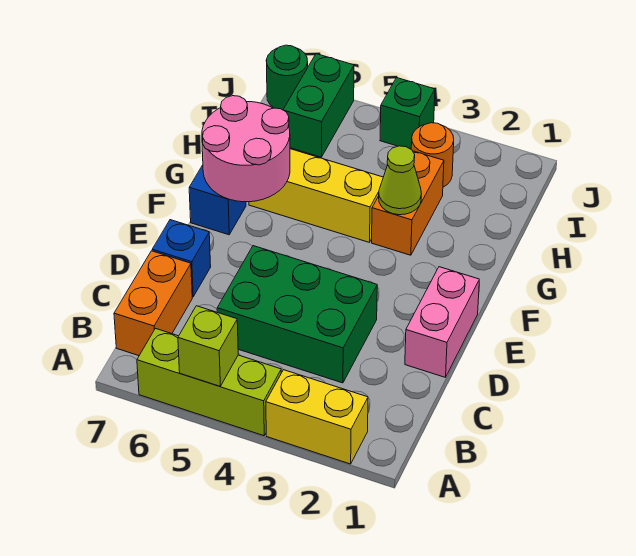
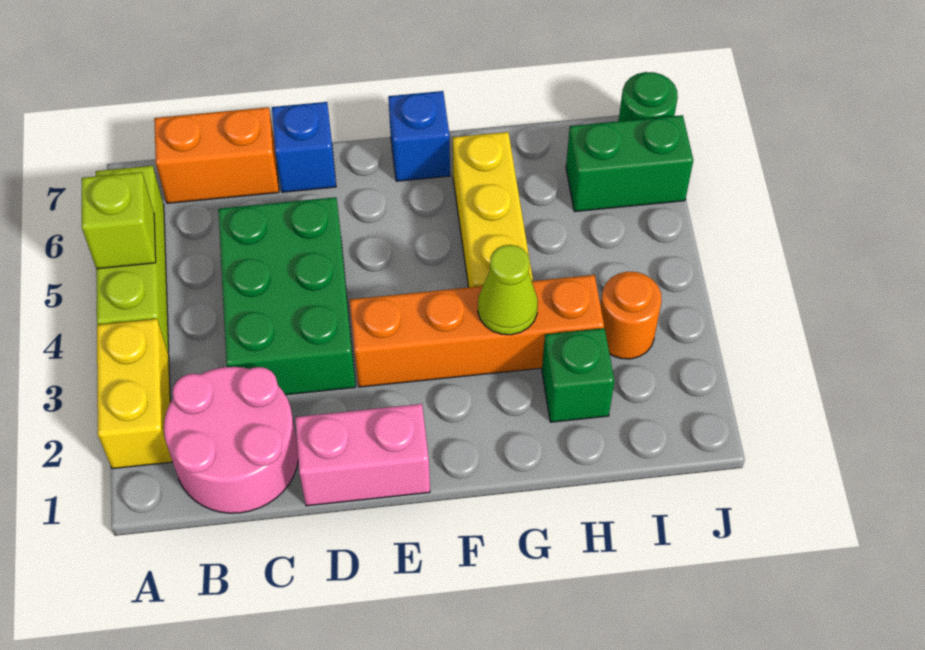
pink 2x2 round brick [202,96,290,202] -> pink 2x2 round brick moved to [164,367,298,513]
orange 1x2 brick [372,151,444,255] -> orange 1x4 brick [350,275,604,387]
green 1x1 brick [380,78,435,149] -> green 1x1 brick moved to [542,328,615,422]

